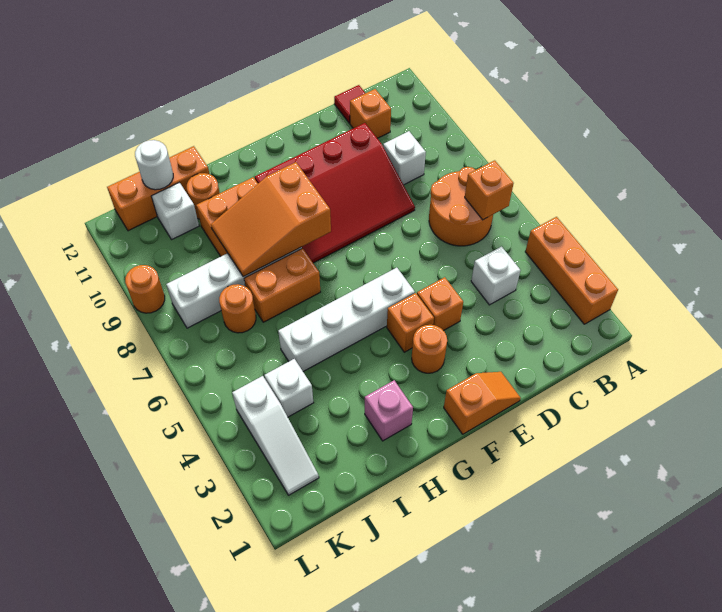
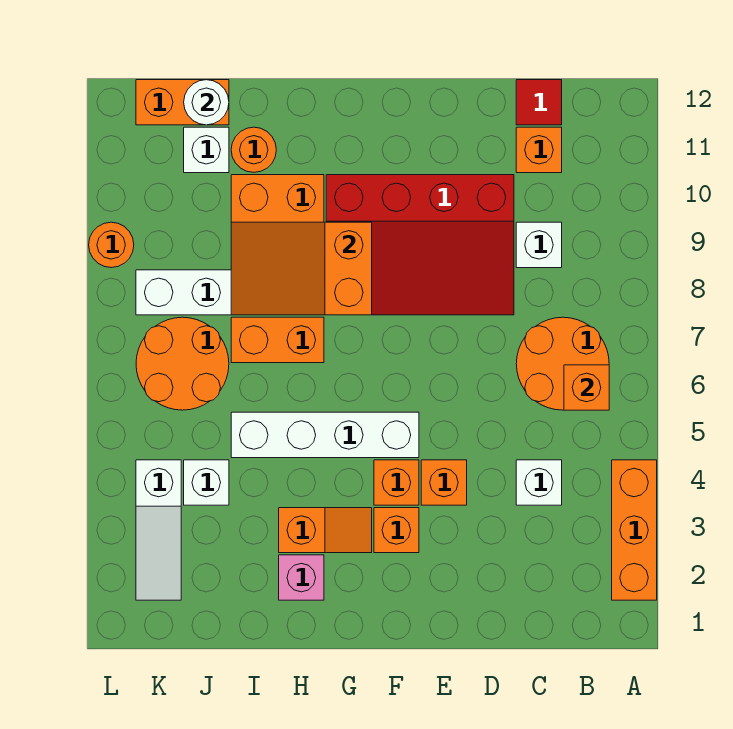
orange 1x2 slope [444,372,521,434] -> orange 1x2 slope moved to [279,508,372,553]
orange 1x1 round brick [412,325,447,373] -> orange 1x1 brick [374,508,419,553]
orange 1x3 brick [107,146,209,231] -> orange 1x2 brick [136,80,229,125]
orange 1x1 round brick [219,284,256,333] -> orange 2x2 round brick [136,317,229,410]

